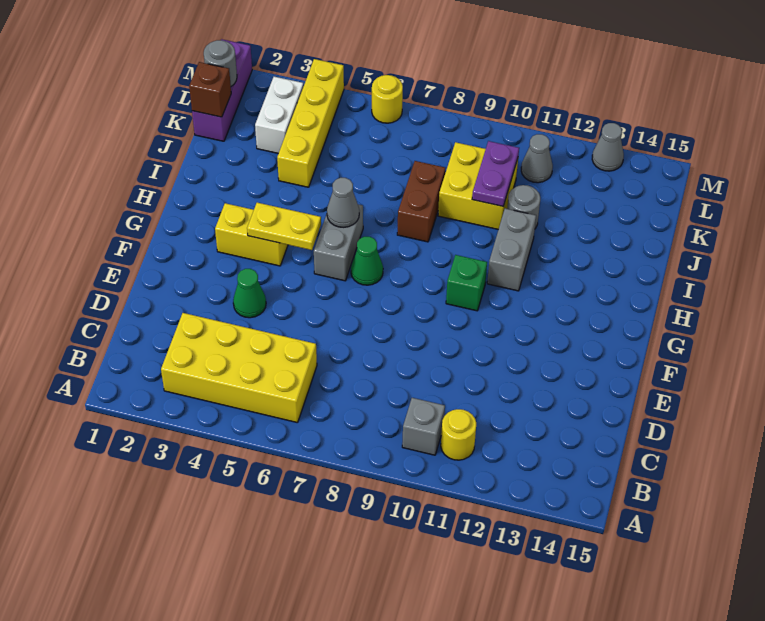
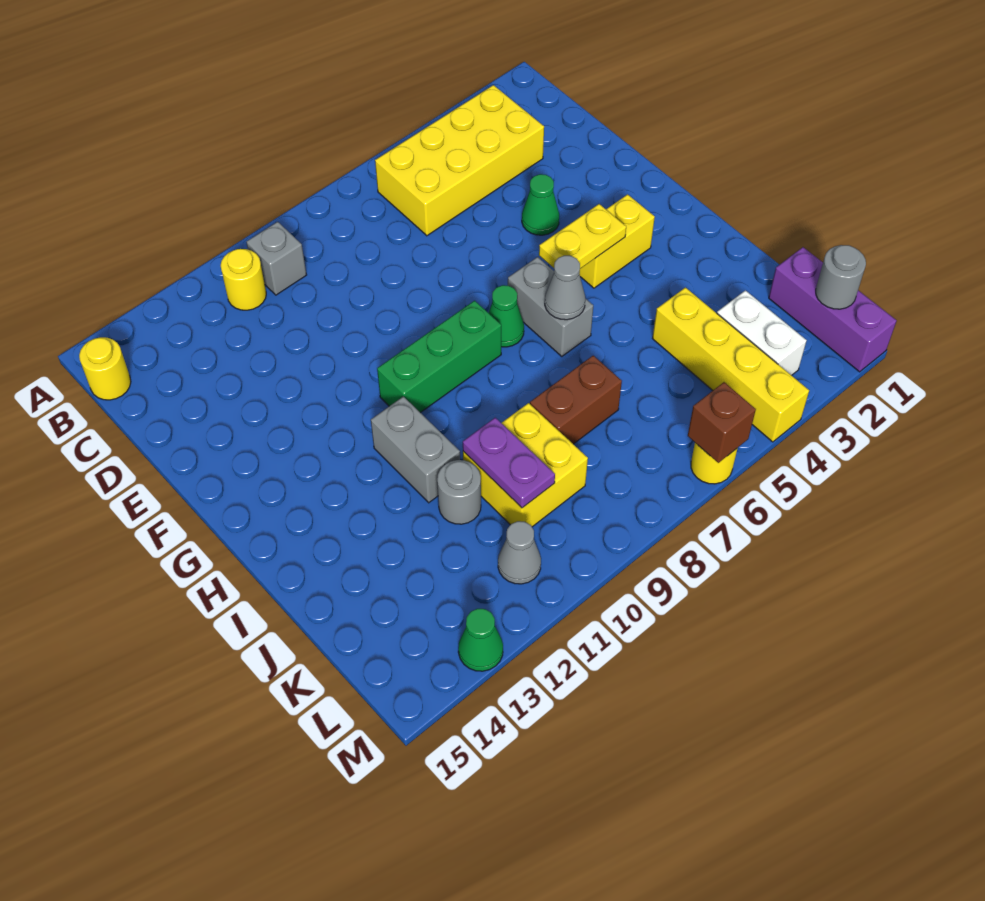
none -> yellow 1x1 round brick [79,337,131,400]
green 1x1 brick [446,255,487,311] -> green 1x3 brick [377,301,501,413]
brown 1x2 brick [397,161,445,242] -> brown 1x2 brick turned to [530,356,622,444]
brown 1x1 brick [189,62,231,117] -> brown 1x1 brick moved to [688,382,756,463]
grey 1x1 cone [592,123,624,171] -> green 1x1 cone [458,609,503,671]

